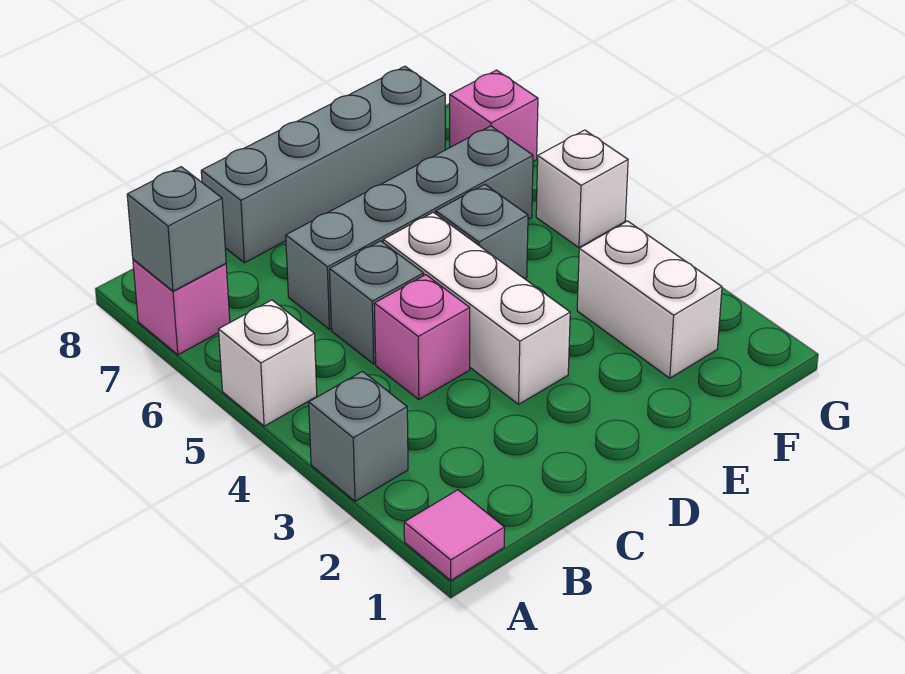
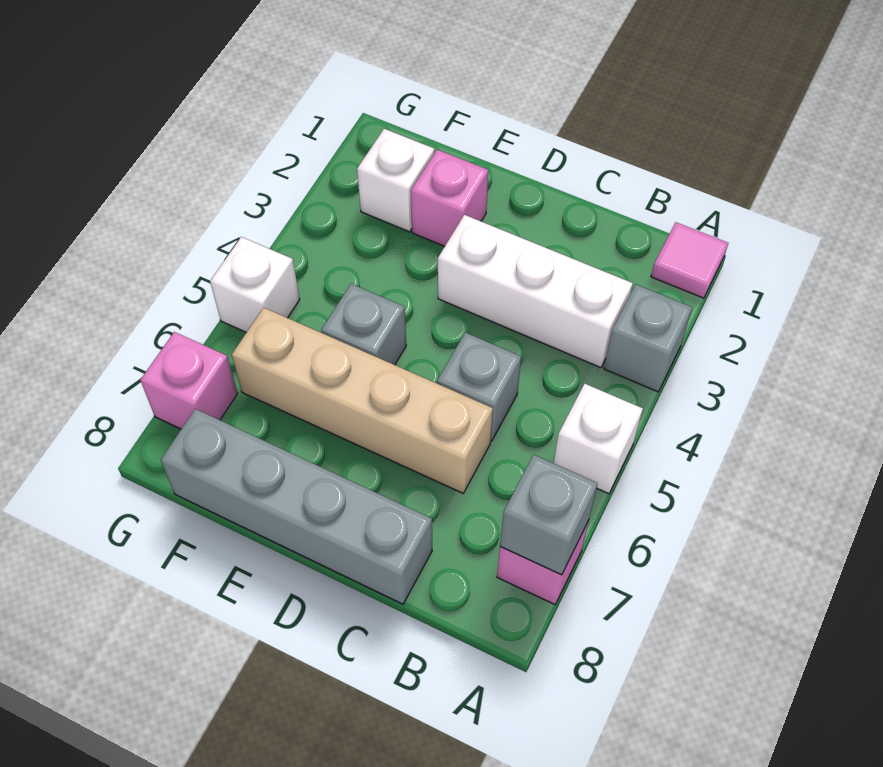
pink 1x1 brick [374,275,470,399] -> pink 1x1 brick moved to [411,150,488,246]
grey 1x4 brick [286,126,533,329] -> tan 1x4 brick [232,308,493,493]
white 1x3 brick [383,212,570,404] -> white 1x3 brick turned to [438,215,633,368]
white 1x2 brick [577,221,722,378] -> white 1x1 brick [357,129,434,232]

